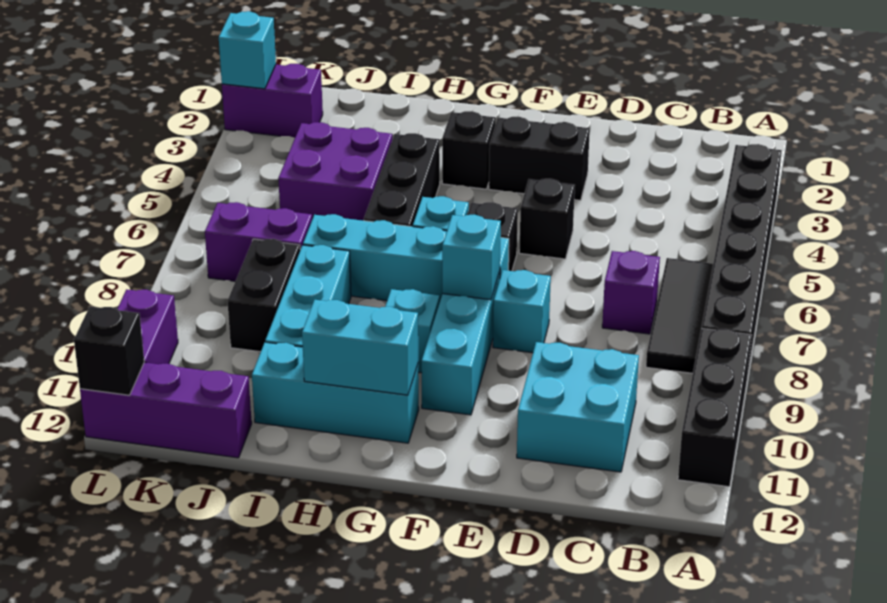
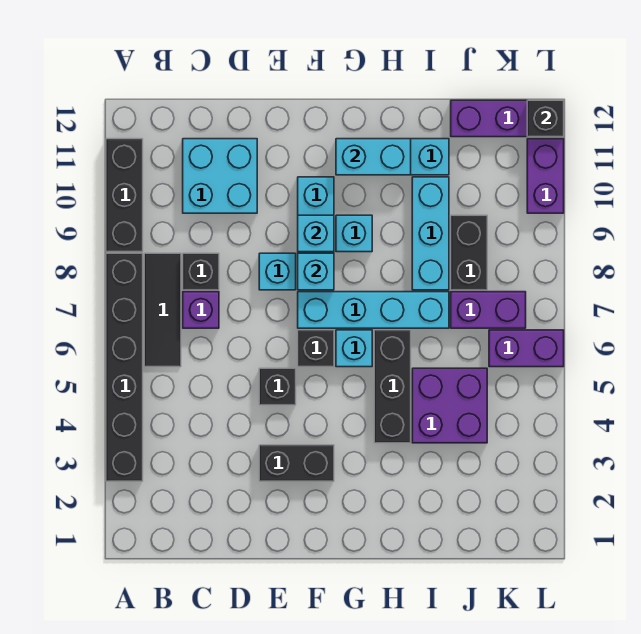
black 1x1 brick [442,111,496,189] -> black 1x1 brick moved to [183,253,219,290]
purple 1x2 brick [222,64,323,138] -> purple 1x2 brick moved to [489,330,564,367]
cyan 1x1 brick [219,11,276,89] -> cyan 1x1 brick moved to [298,215,334,252]

